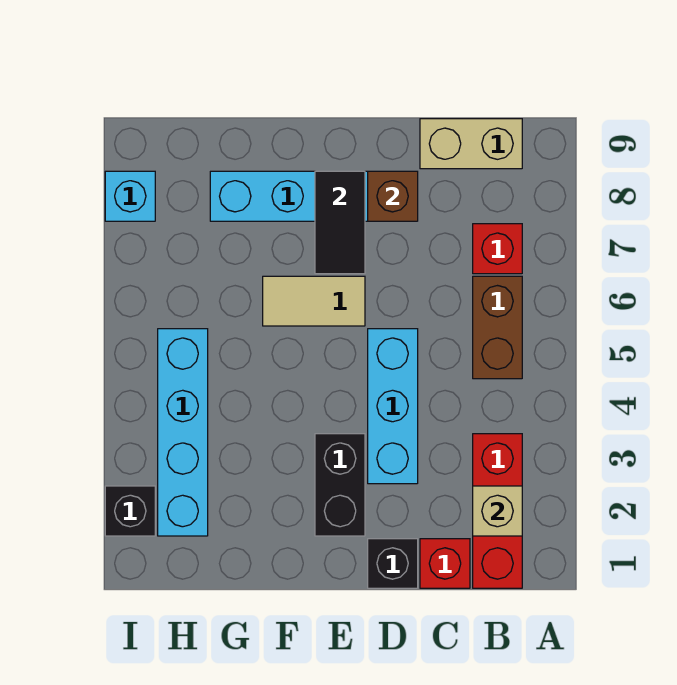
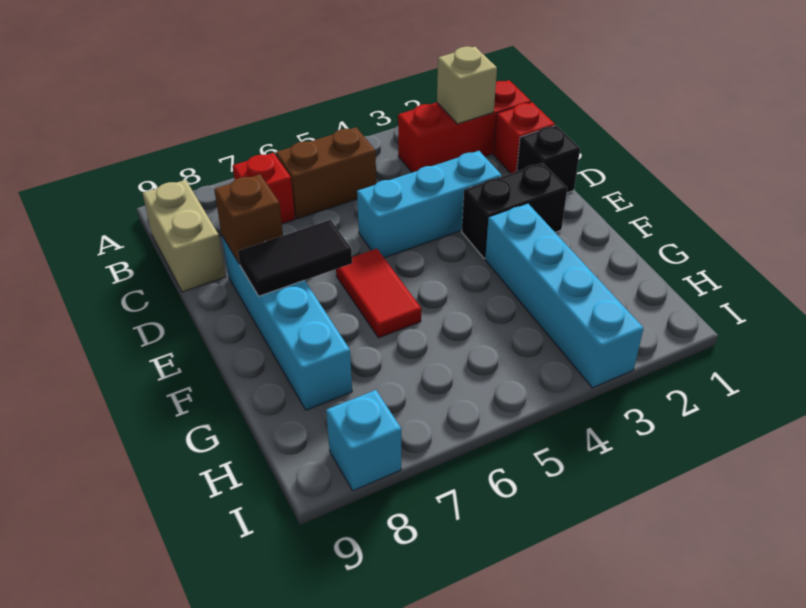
tan 1x2 tile [263,276,365,326] -> red 1x2 tile [336,249,421,338]
cyan 1x4 brick [158,329,208,536] -> cyan 1x4 brick turned to [485,204,644,388]
black 1x1 brick [105,486,155,536] -> none

